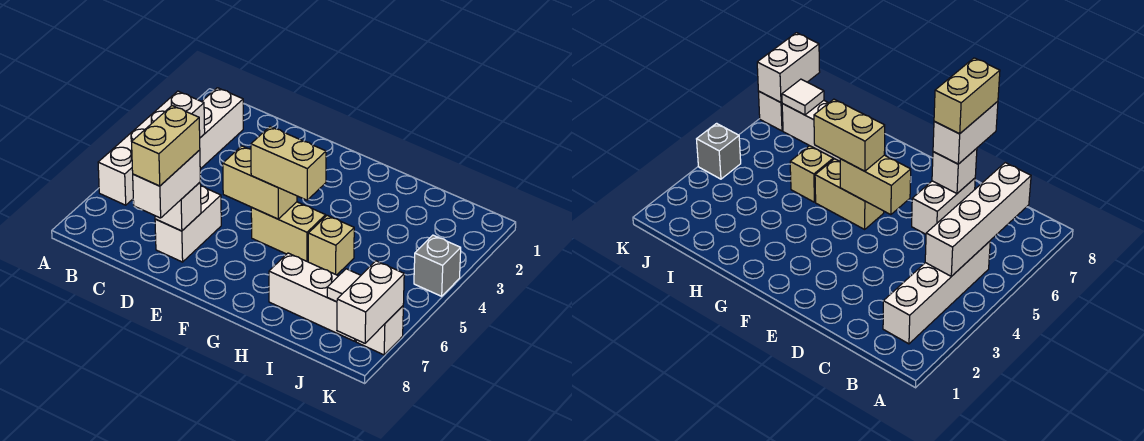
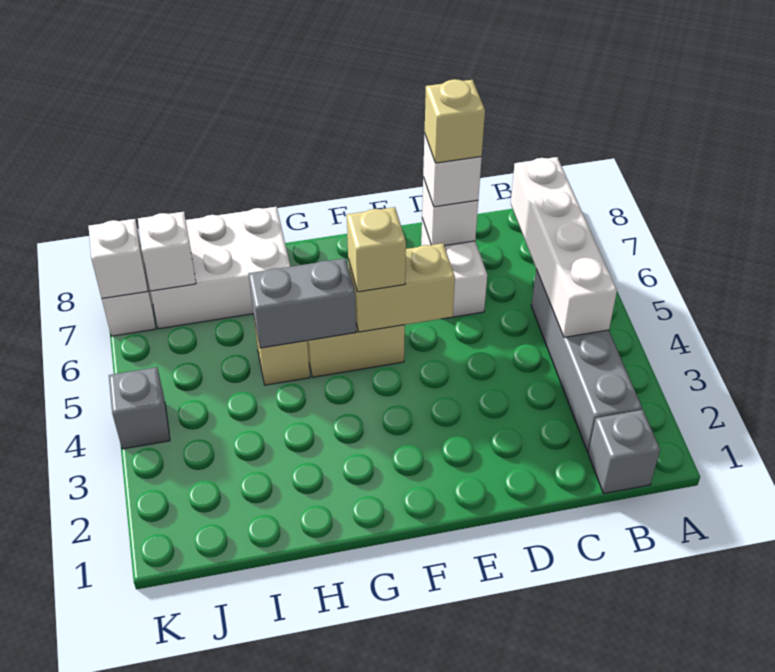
none -> grey 1x1 brick [588,410,660,493]
white 1x4 brick [200,88,243,169] -> grey 1x4 brick [531,269,642,452]
white 1x2 brick [133,150,200,218] -> white 1x1 brick [423,133,482,207]
tan 1x2 brick [132,106,200,186] -> tan 1x1 brick [425,79,485,163]
tan 1x2 brick [251,127,326,200] -> tan 1x1 brick [347,207,406,292]
none -> grey 1x2 brick [248,258,356,348]
white 1x3 brick [269,253,356,341] -> white 2x3 brick [150,207,290,329]
white 1x1 tile [327,269,361,302] -> white 1x1 brick [138,212,196,291]
white 1x2 brick [337,261,404,343] -> white 1x1 brick [88,219,148,298]

